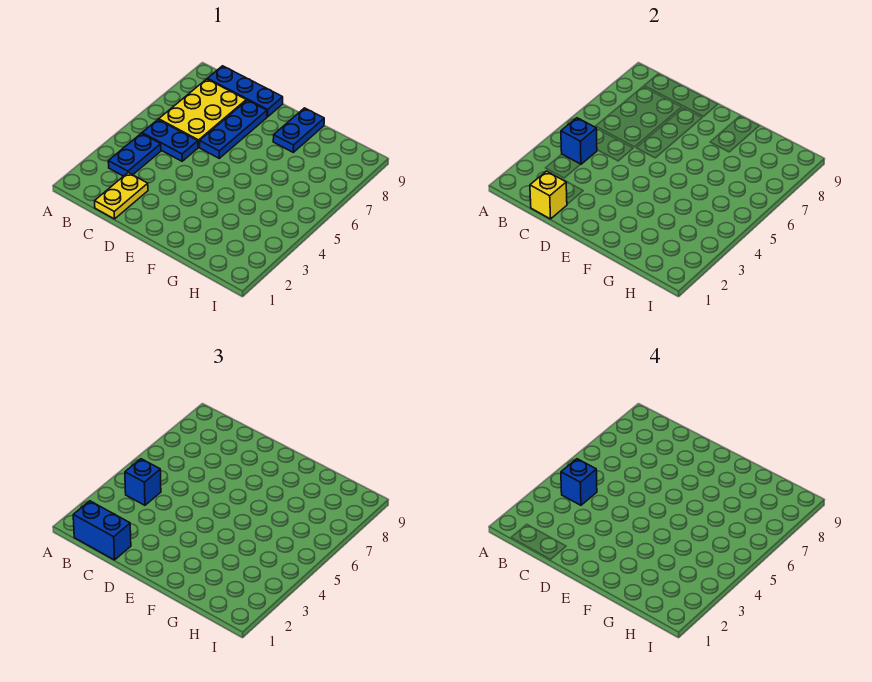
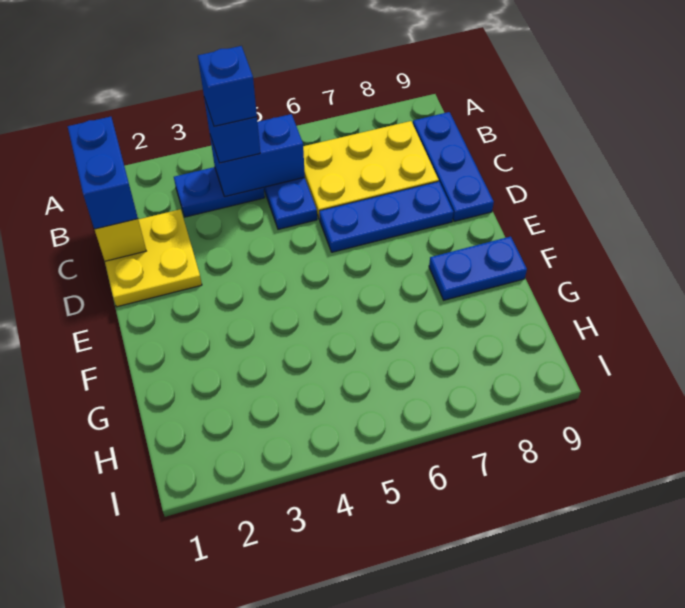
blue 1x1 brick [561,118,597,164] -> blue 1x2 brick [210,114,305,196]
yellow 1x2 plate [95,173,148,219] -> yellow 2x2 plate [105,209,202,307]

